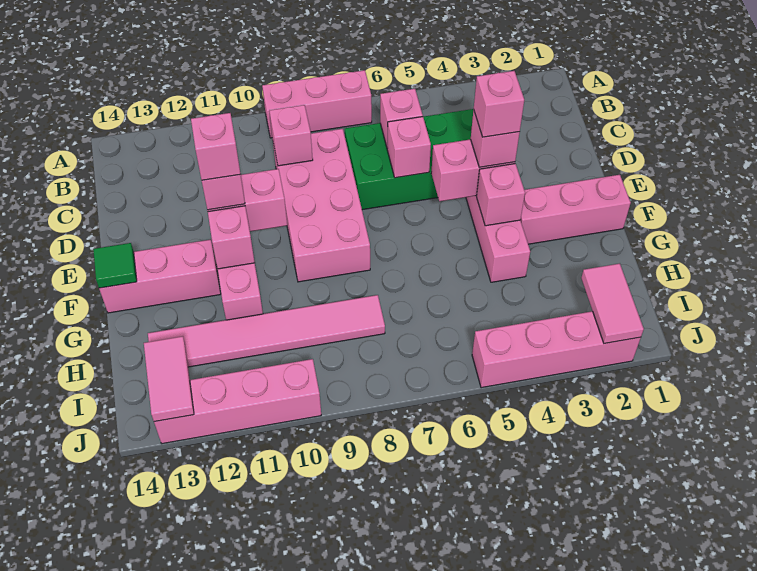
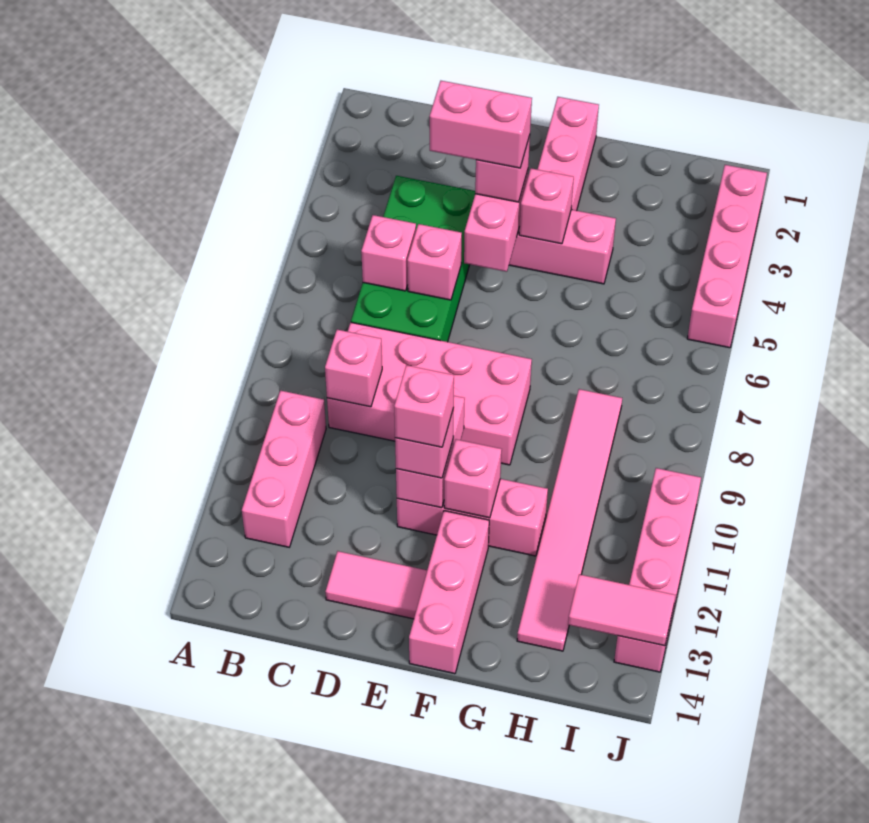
pink 1x3 brick [262,70,372,138] -> pink 1x3 brick moved to [242,390,326,547]
pink 1x1 brick [474,71,524,137] -> pink 1x2 brick [430,81,532,168]
green 1x1 tile [93,243,137,288] -> none
pink 1x2 tile [581,264,644,343] -> pink 1x2 tile moved to [326,551,427,619]

